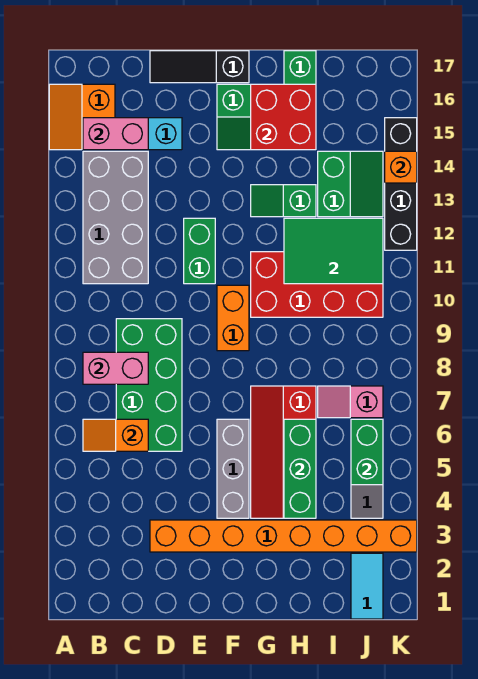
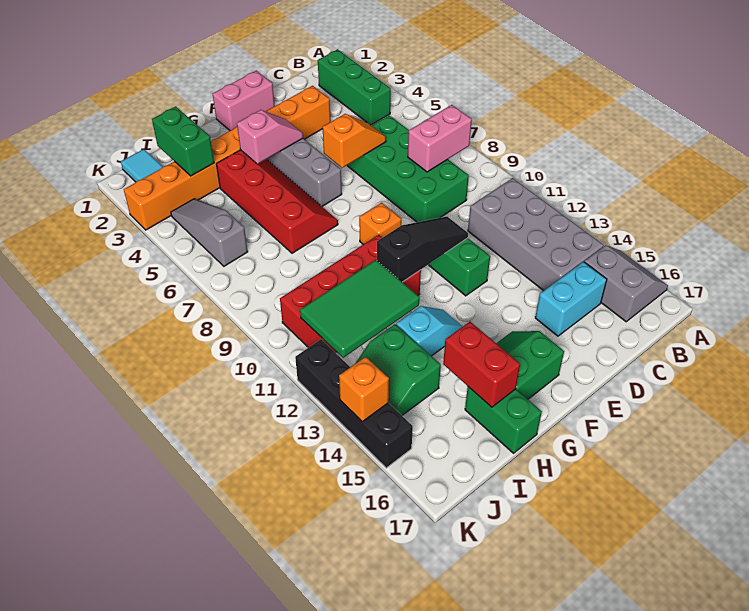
orange 2x2 slope [49,84,115,150] -> grey 2x2 slope [584,245,668,322]
orange 1x2 slope [83,419,148,451] -> orange 1x2 slope moved to [323,114,386,168]
pink 1x2 brick [83,118,148,150] -> pink 1x2 brick moved to [213,70,275,131]
black 1x3 slope [150,51,249,83] -> black 1x3 slope moved to [377,217,468,282]
orange 1x2 brick [217,285,249,351] -> orange 1x1 brick [359,203,401,244]
green 1x2 slope [251,185,316,217] -> cyan 1x2 slope [396,306,463,356]
red 2x2 brick [251,84,316,150] -> red 1x2 brick [443,322,520,407]
green 1x3 brick [284,419,316,518] -> green 1x3 brick moved to [318,49,391,125]
pink 1x2 slope [318,386,383,418] -> pink 1x2 slope moved to [237,110,303,164]
green 1x2 brick [351,419,383,485] -> green 1x2 brick moved to [152,107,214,176]

